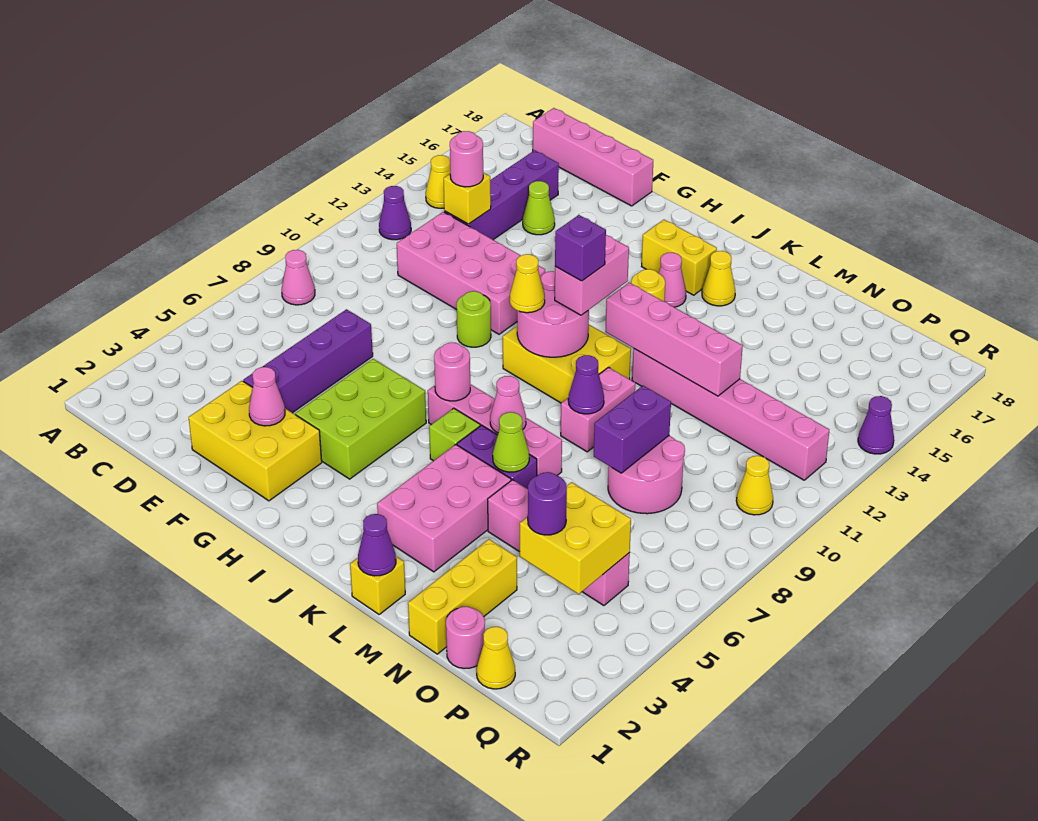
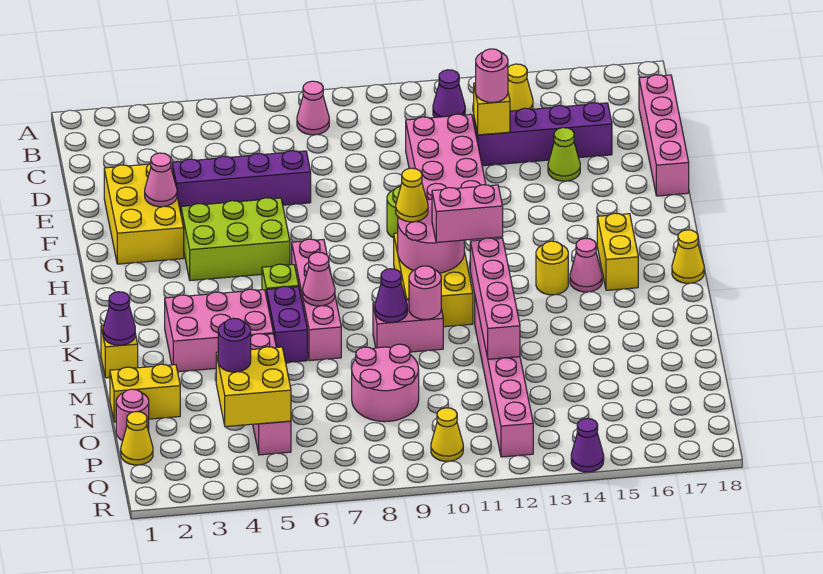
pink 1x1 round brick [434,343,470,401] -> pink 1x1 round brick moved to [409,266,441,319]
purple 1x1 brick [555,215,606,281] -> none
yellow 1x1 cone [702,251,735,306] -> yellow 1x1 cone moved to [672,230,704,283]
lime 1x1 cone [493,412,529,472] -> none
yellow 1x3 brick [408,539,517,654] -> yellow 1x2 brick [110,364,180,422]
purple 1x2 brick [594,386,671,473] -> none

